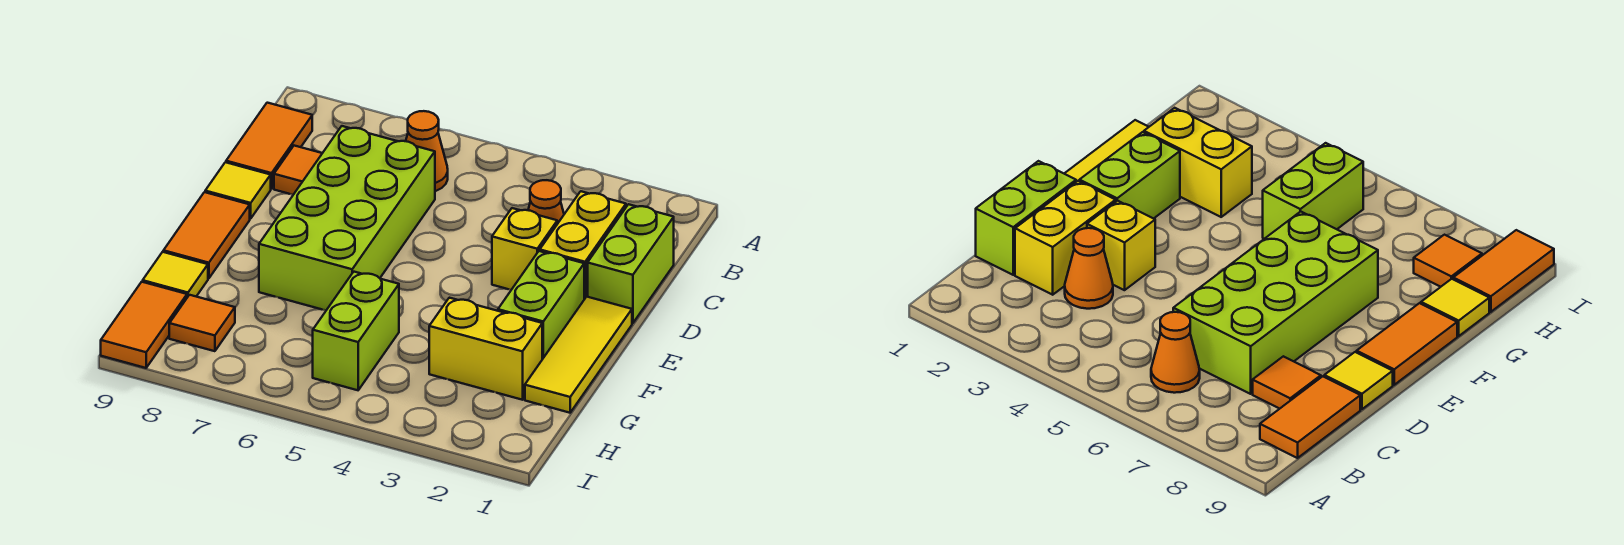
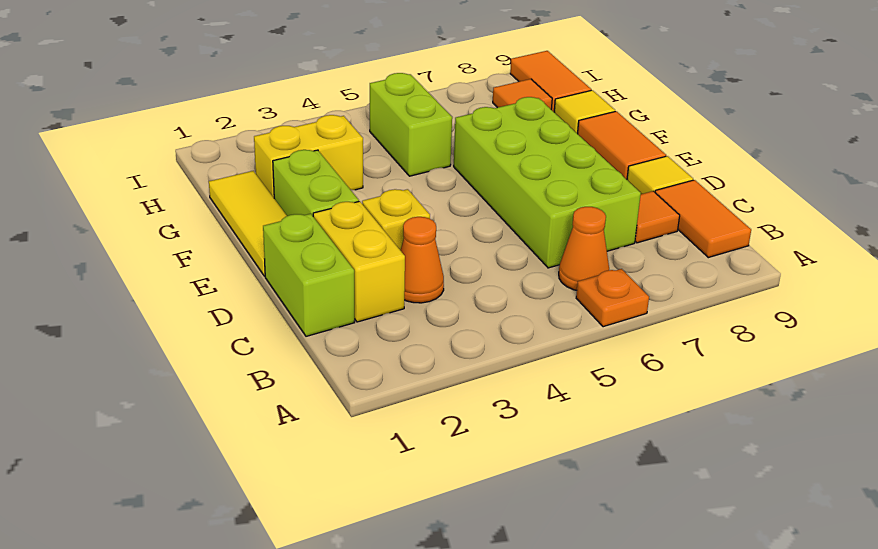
none -> orange 1x1 plate [576,269,649,327]

